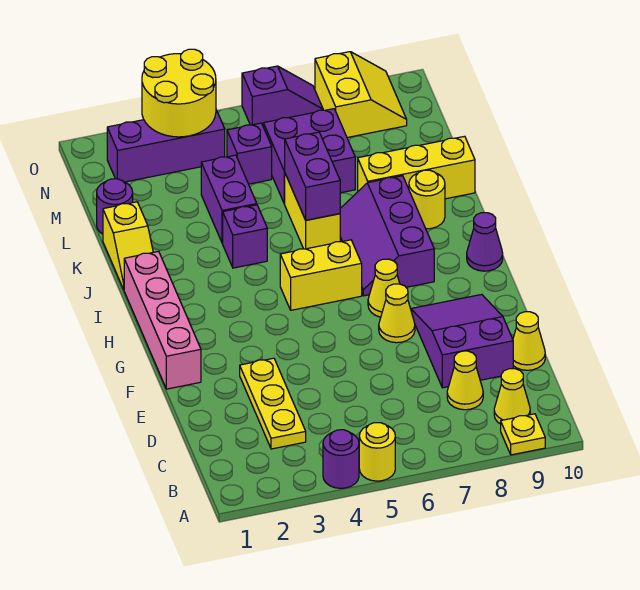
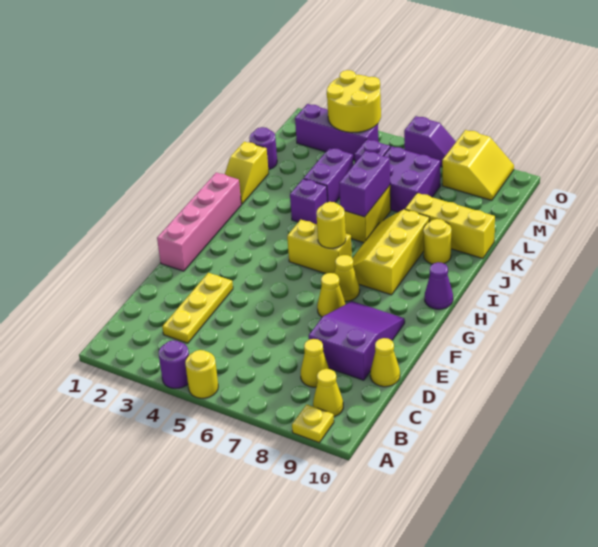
none -> yellow 1x1 round brick [316,202,346,248]
purple 2x3 slope [340,176,434,296] -> yellow 2x3 slope [352,209,429,295]

